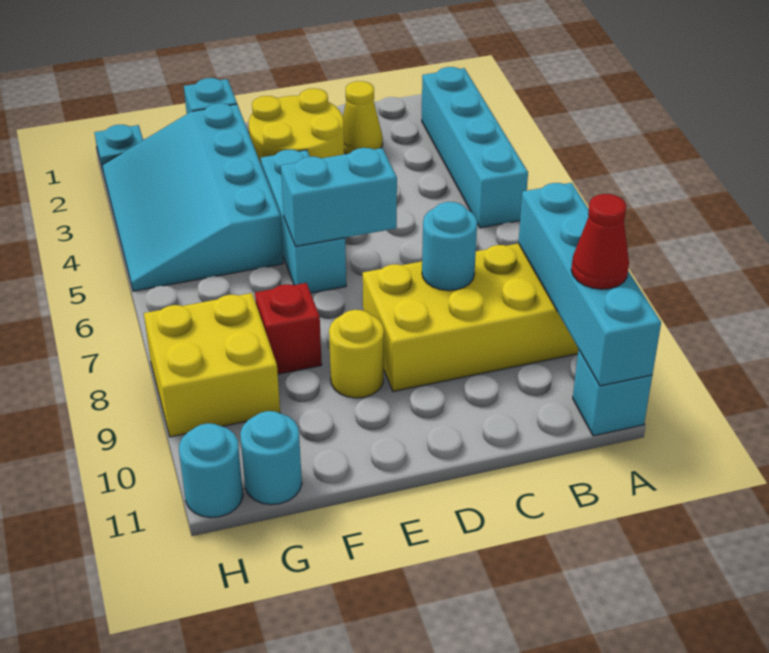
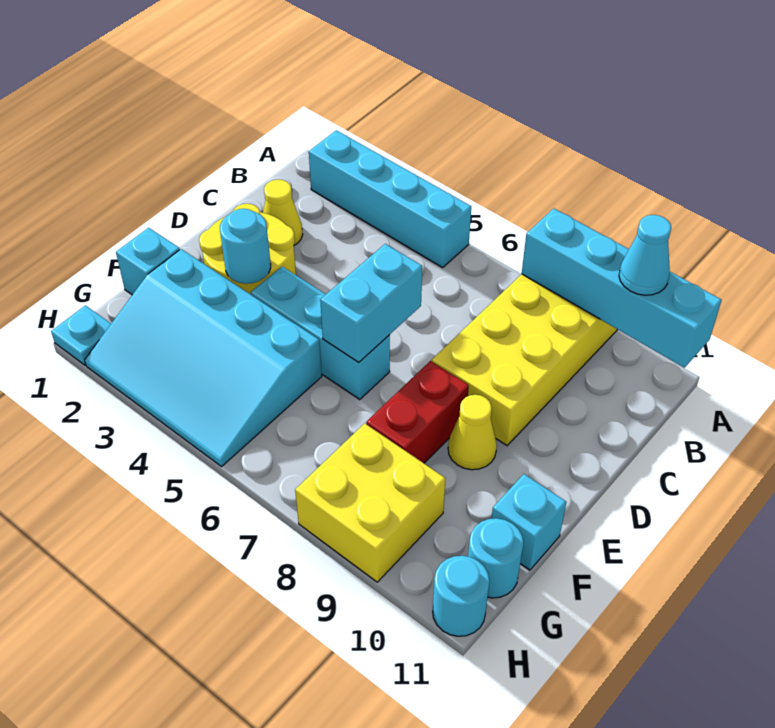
red 1x1 cone [571,194,629,289] -> cyan 1x1 cone [619,215,671,295]
cyan 1x1 brick [573,349,652,436] -> cyan 1x1 brick moved to [491,474,566,570]
cyan 1x1 round brick [422,202,477,291] -> cyan 1x1 round brick moved to [220,209,271,284]
yellow 1x1 round brick [329,310,384,398] -> yellow 1x1 cone [448,395,497,470]
red 1x1 brick [255,283,322,374] -> red 1x2 brick [366,361,469,463]

